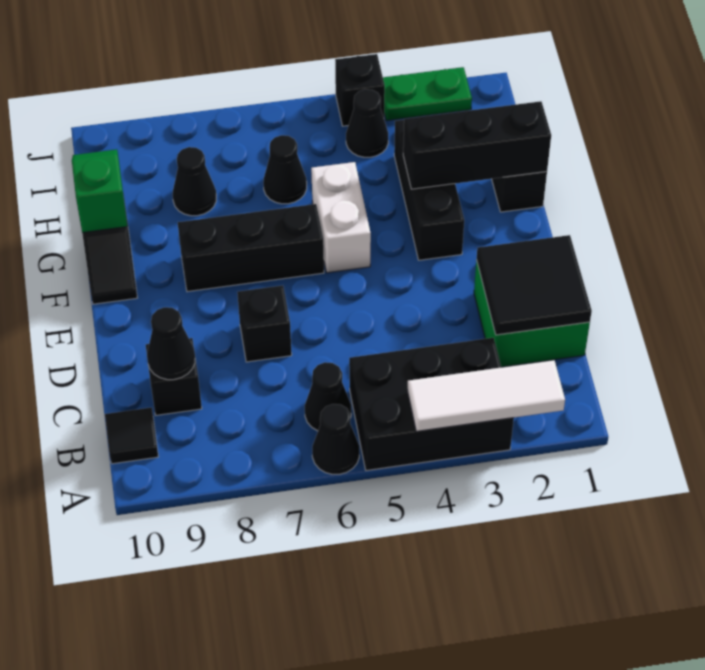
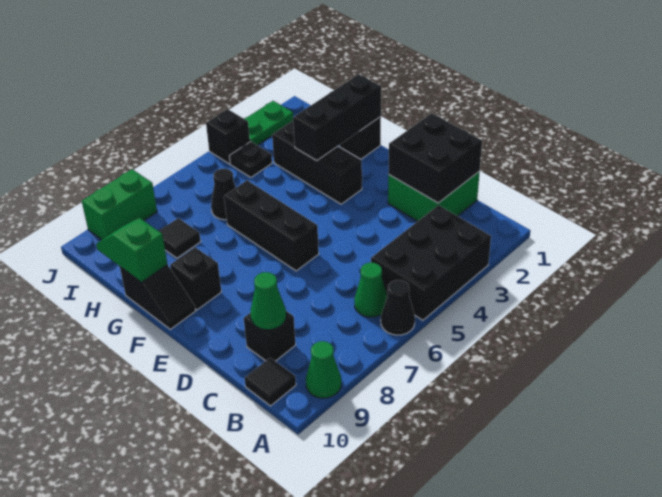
white 1x3 tile [407,360,565,431] -> none
none -> green 1x1 cone [306,341,341,398]
black 1x1 cone [305,362,351,431] -> green 1x1 cone [354,263,387,317]
black 2x2 tile [477,235,592,335] -> black 2x2 brick [388,113,482,203]
black 1x1 cone [147,307,195,380] -> green 1x1 cone [251,272,286,330]
black 1x1 brick [237,285,292,362] -> black 1x1 brick moved to [170,247,221,310]
white 1x2 brick [311,162,371,273] -> none
black 1x3 brick [178,204,324,292] -> black 1x3 brick turned to [224,180,319,271]
black 1x1 cone [173,147,216,216] -> black 1x1 tile [159,218,201,258]
black 1x1 cone [346,89,388,157] -> black 1x1 plate [229,142,272,177]
none -> green 1x2 brick [82,169,157,240]

